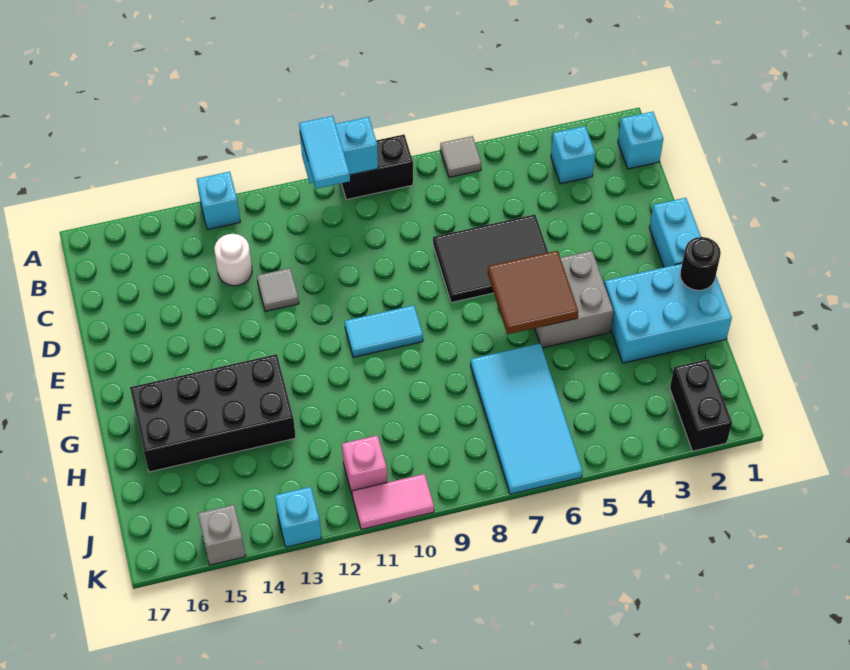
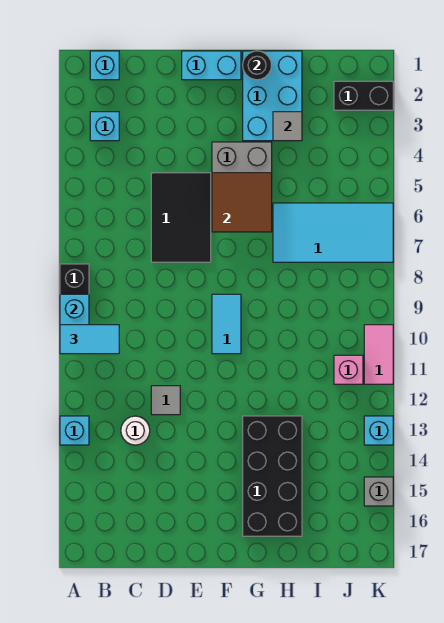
grey 1x1 tile [440,136,481,177] -> grey 1x1 tile moved to [273,112,302,141]

